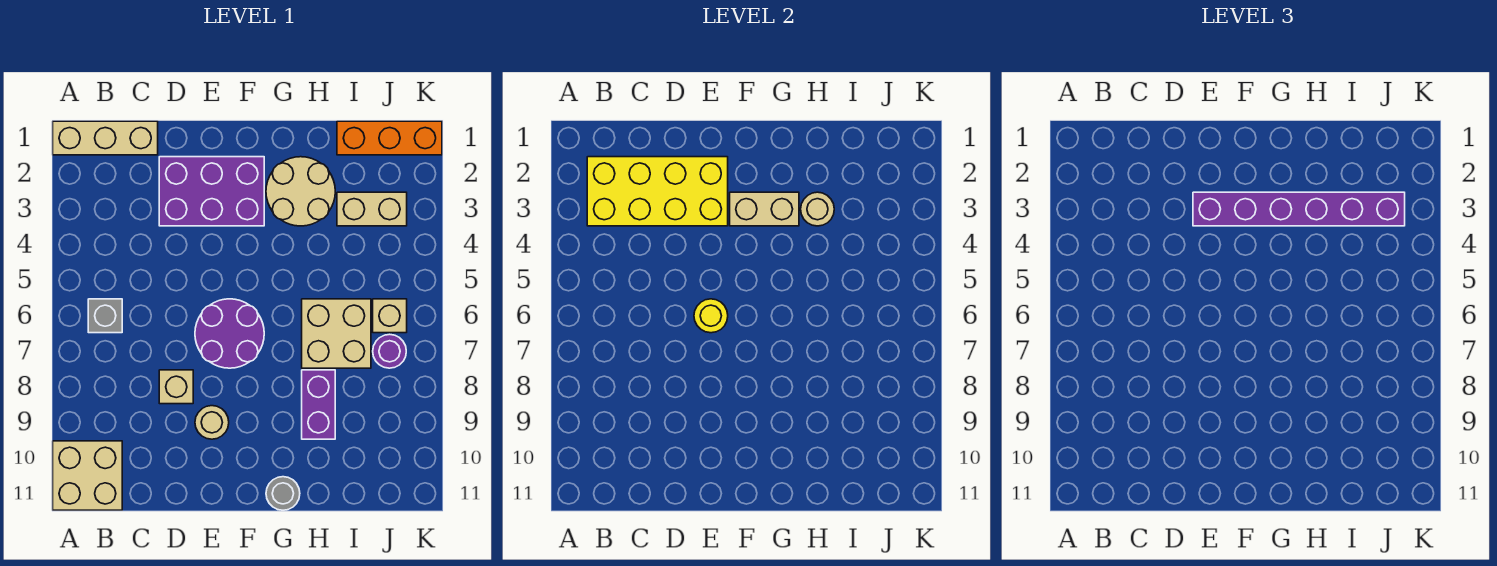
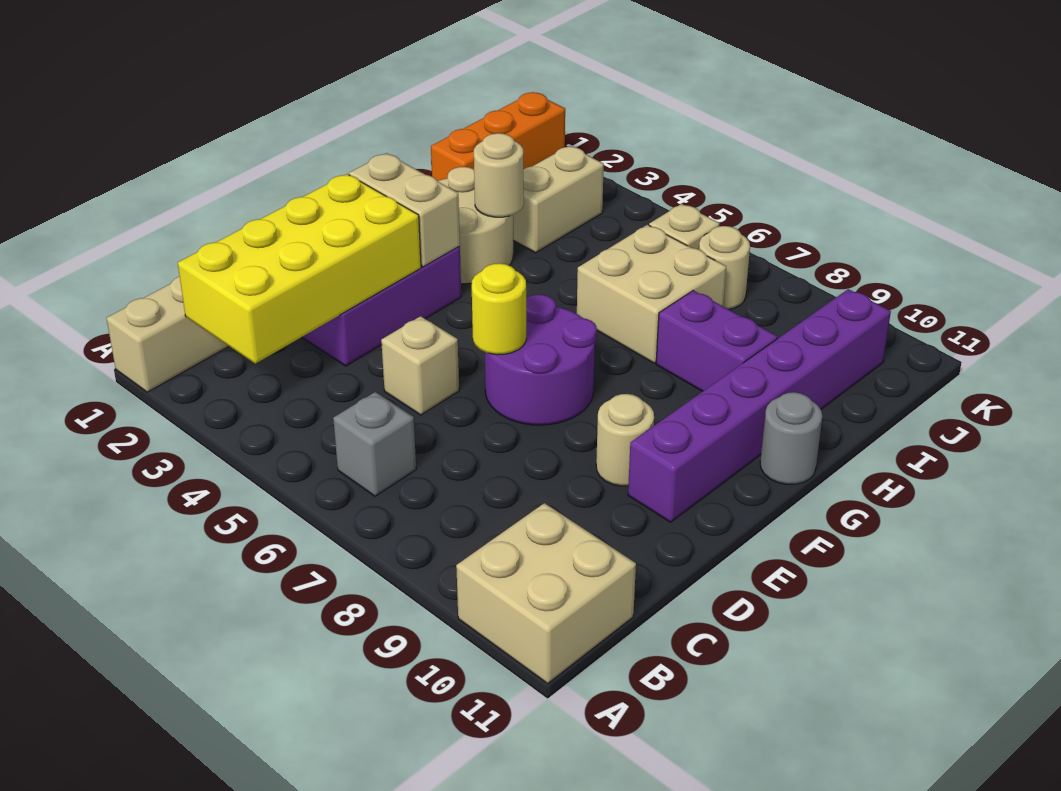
tan 1x1 brick [159,370,193,404] -> tan 1x1 brick moved to [381,316,459,415]
purple 1x6 brick [1193,192,1405,226] -> purple 1x6 brick moved to [628,289,891,522]
tan 1x2 brick [730,192,799,226] -> tan 1x2 brick turned to [349,153,460,267]
purple 1x1 round brick [373,334,406,368] -> tan 1x1 round brick [699,226,750,309]

